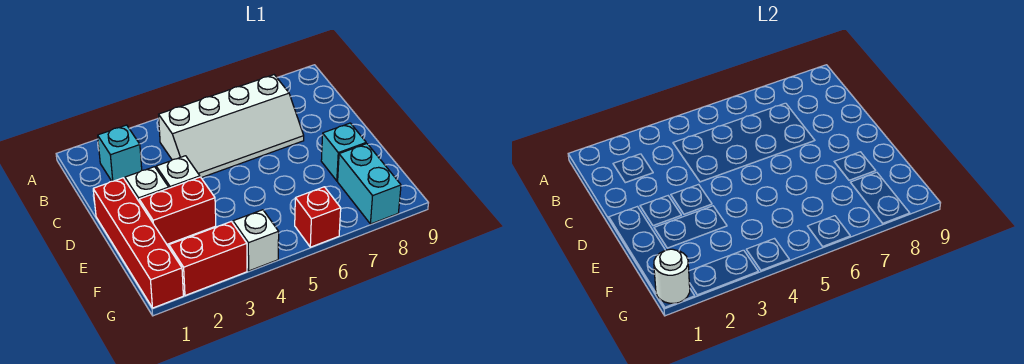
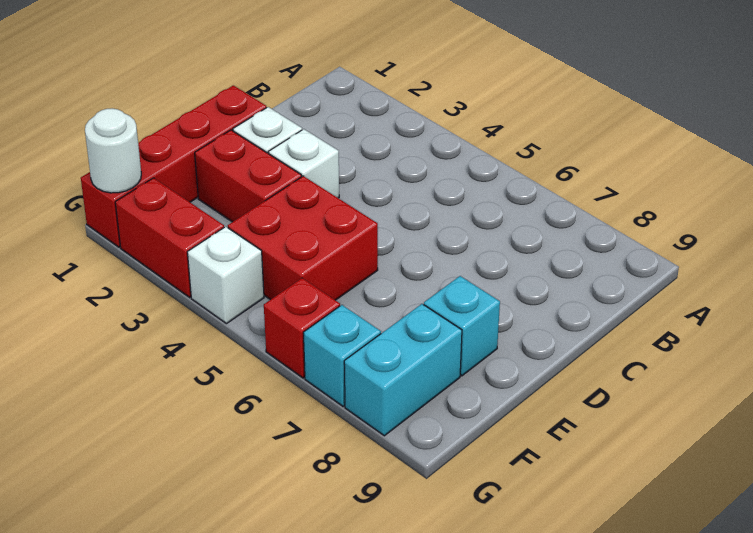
cyan 1x1 brick [98,125,142,181] -> cyan 1x1 brick moved to [303,305,381,406]
white 2x4 slope [159,75,304,178] -> none
none -> red 2x2 brick [228,176,378,300]

